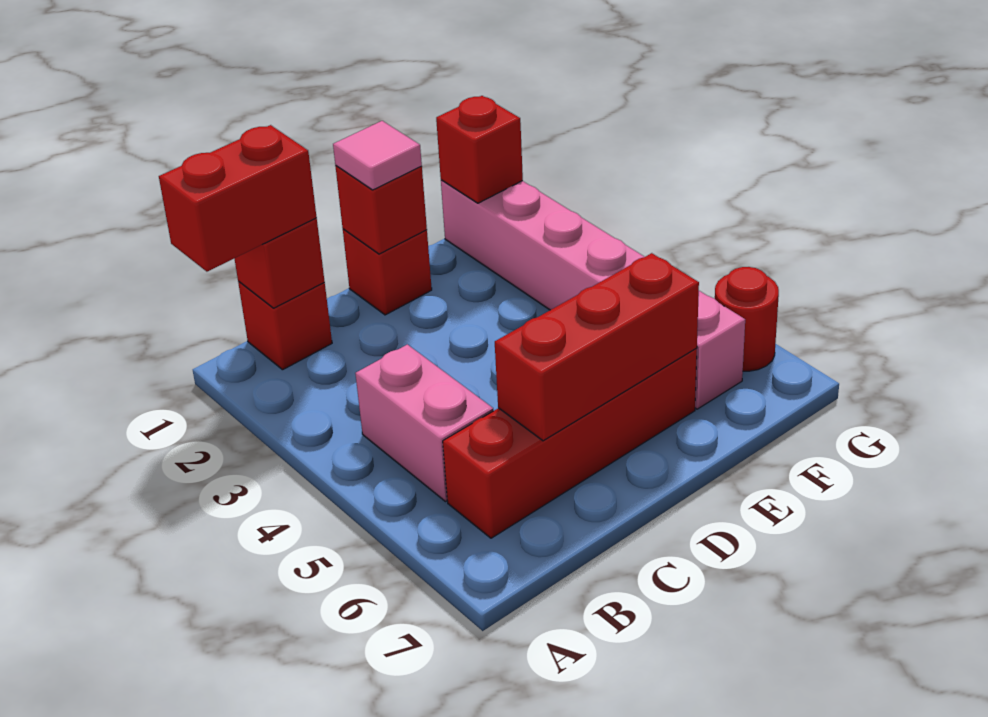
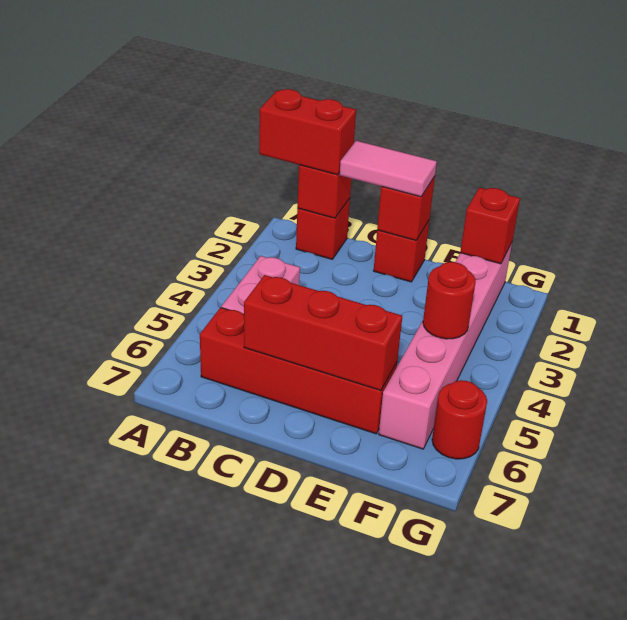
pink 1x1 tile [333,121,422,190] -> pink 1x2 tile [339,141,437,197]
none -> red 1x1 round brick [423,262,476,339]

